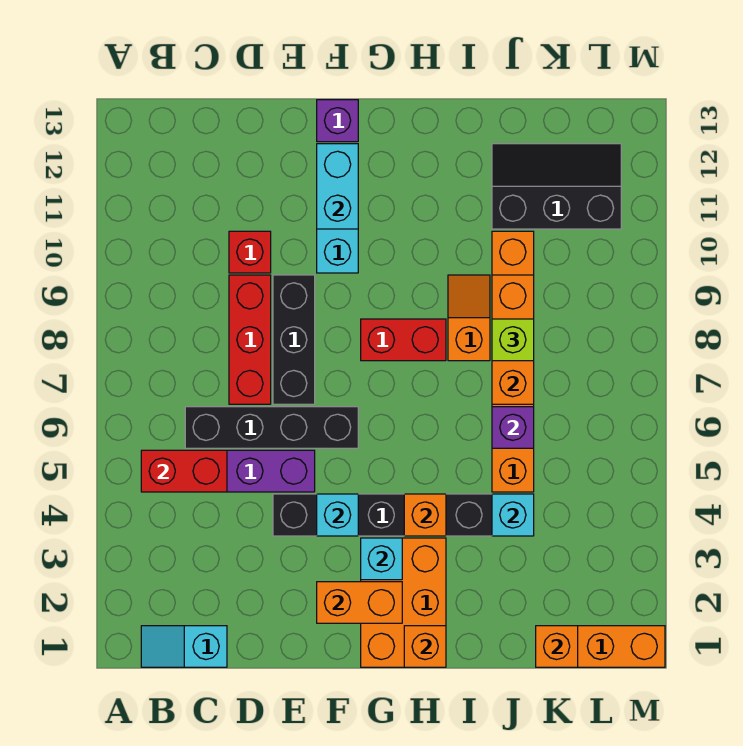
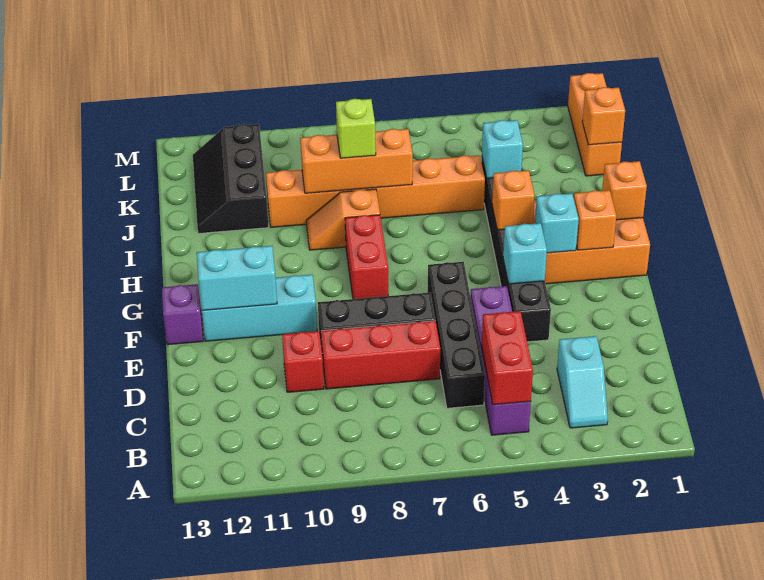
cyan 1x2 slope [141,626,227,667] -> cyan 1x2 slope moved to [557,336,608,428]
orange 1x2 brick [317,582,402,623] -> orange 1x1 brick [574,190,616,250]
purple 1x1 brick [492,407,534,448] -> none

